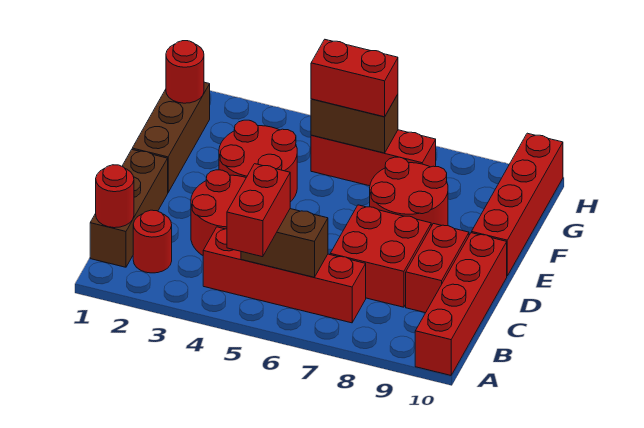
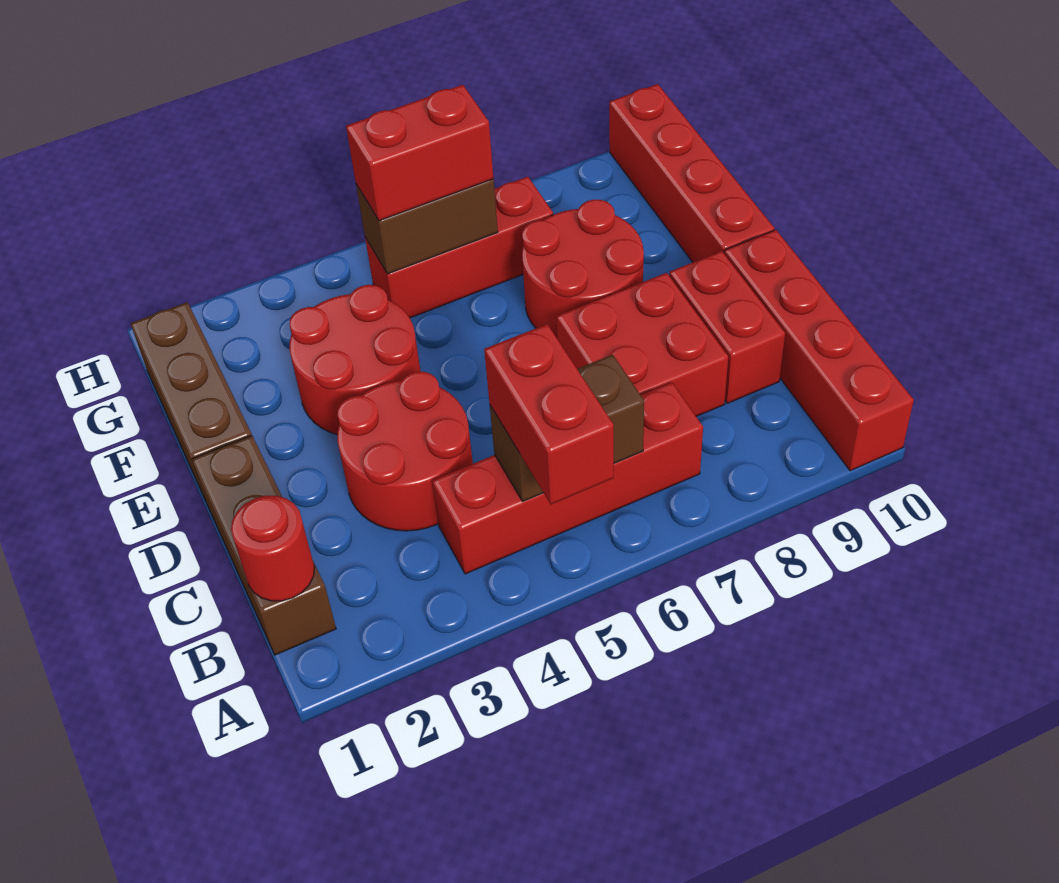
red 1x1 round brick [133,210,172,273] -> none
red 1x1 round brick [166,41,204,103] -> none

